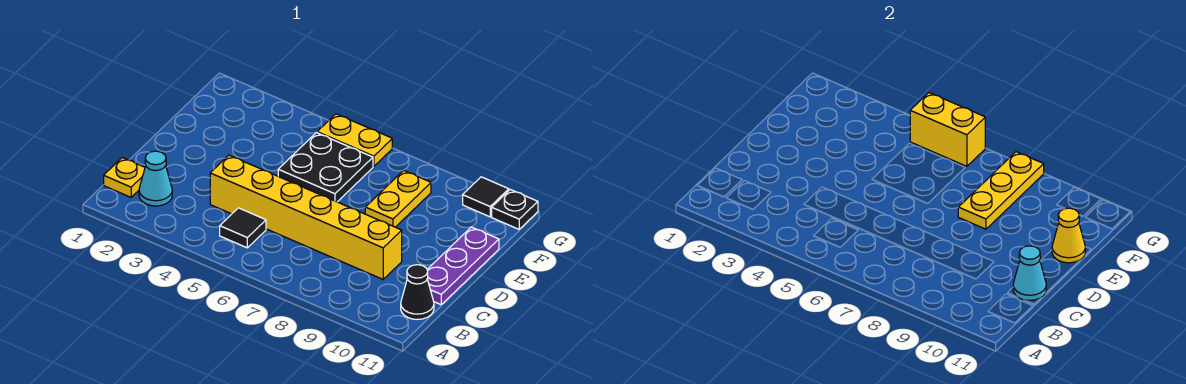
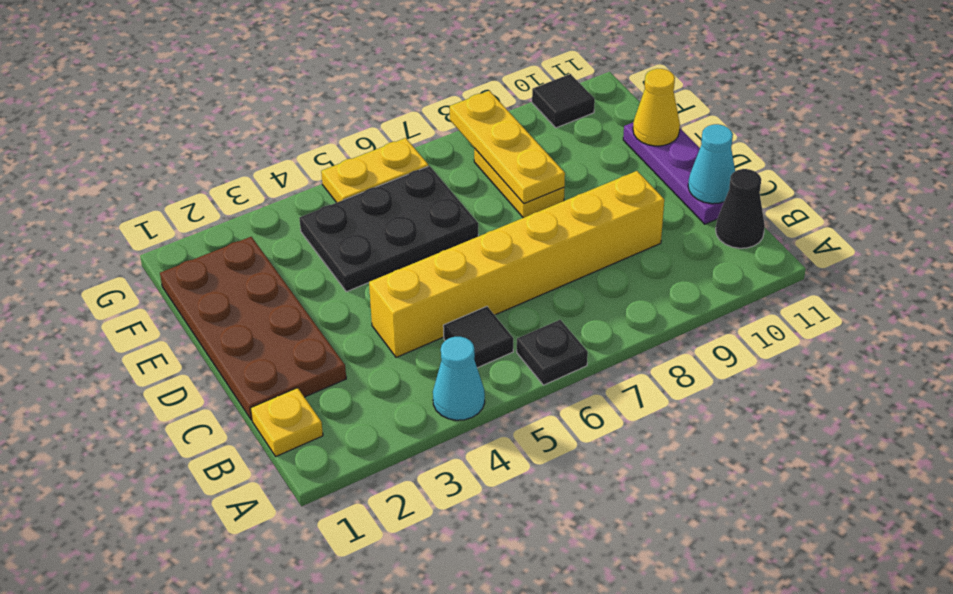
cyan 1x1 cone [139,151,172,206] -> cyan 1x1 cone moved to [433,337,485,420]
none -> brown 2x4 plate [160,237,346,420]
black 2x2 plate [278,133,373,202] -> black 2x3 plate [299,166,478,292]
yellow 1x2 brick [910,93,985,166] -> none
black 1x1 plate [492,190,538,229] -> black 1x1 plate moved to [517,320,588,385]

